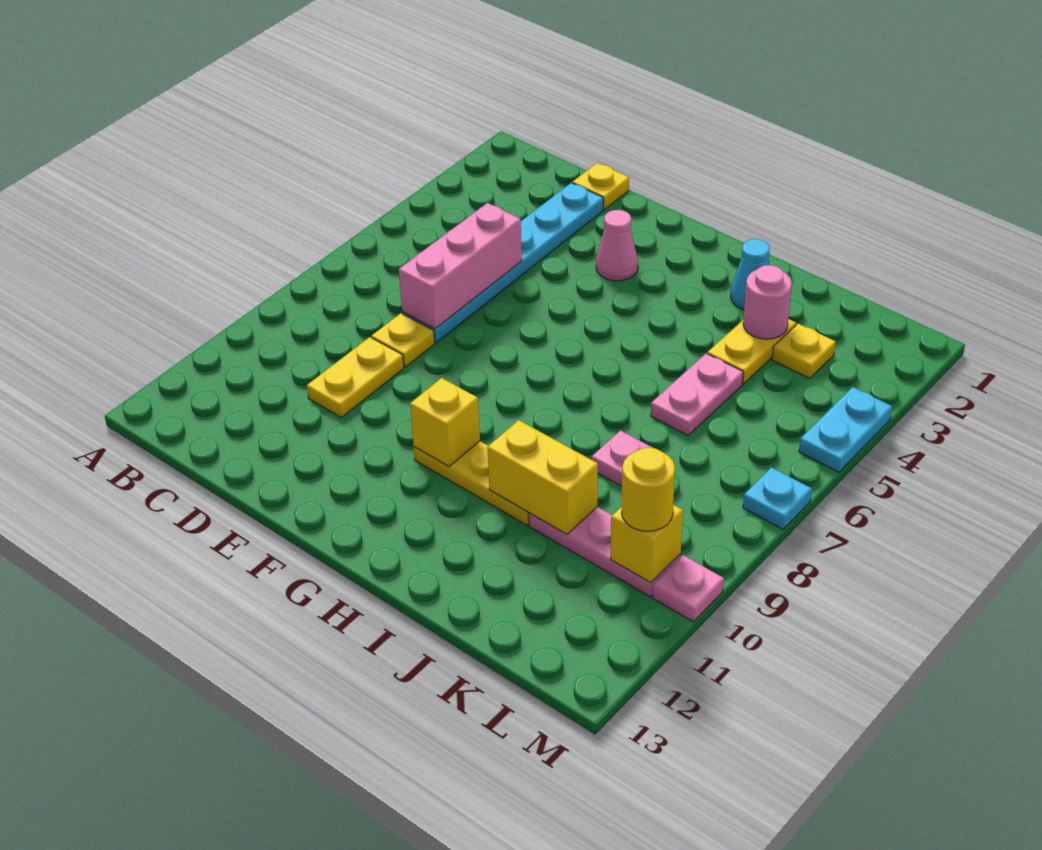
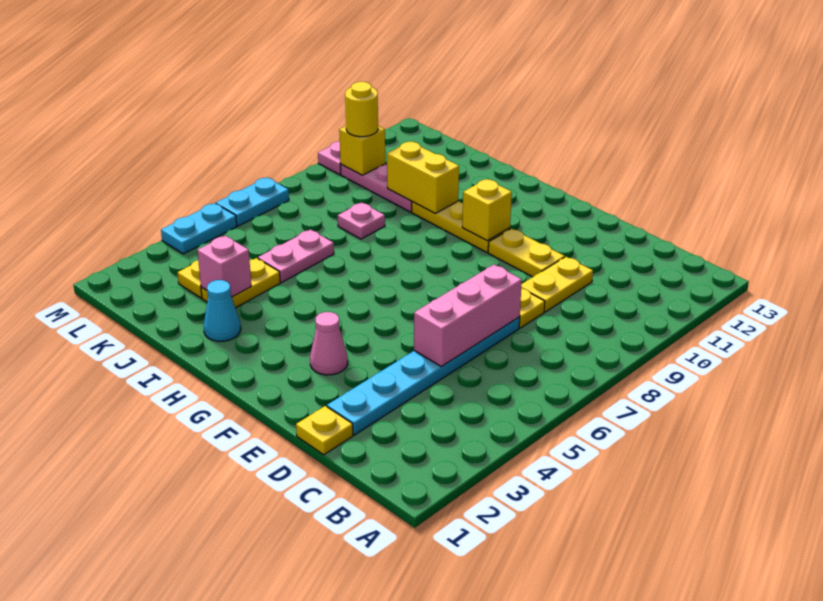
none -> yellow 1x2 plate [488,229,565,277]
pink 1x1 round brick [743,265,792,339] -> pink 1x1 brick [197,236,251,297]
cyan 1x1 plate [743,467,812,529] -> cyan 1x2 plate [216,178,289,226]

